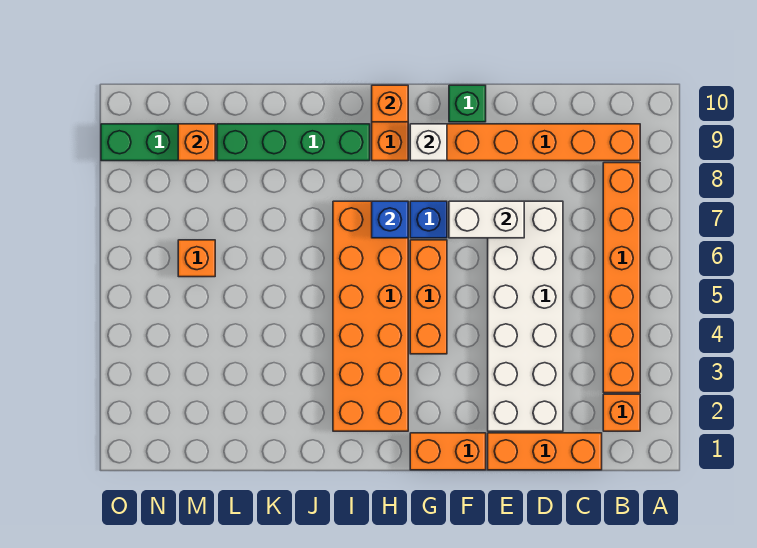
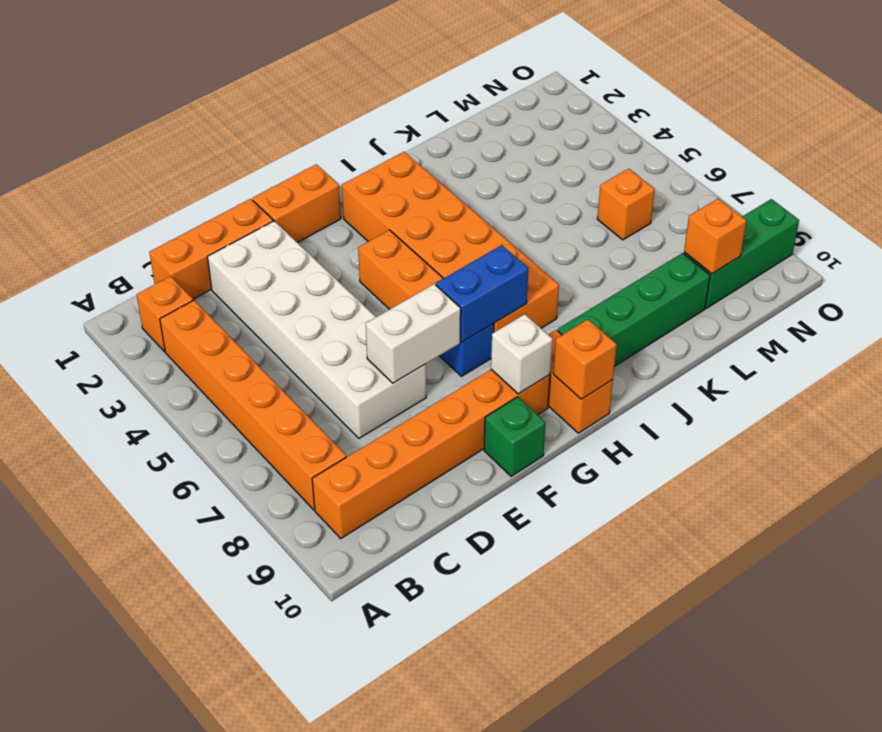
blue 1x1 brick [372,201,408,238] -> blue 1x2 brick [436,245,528,342]

